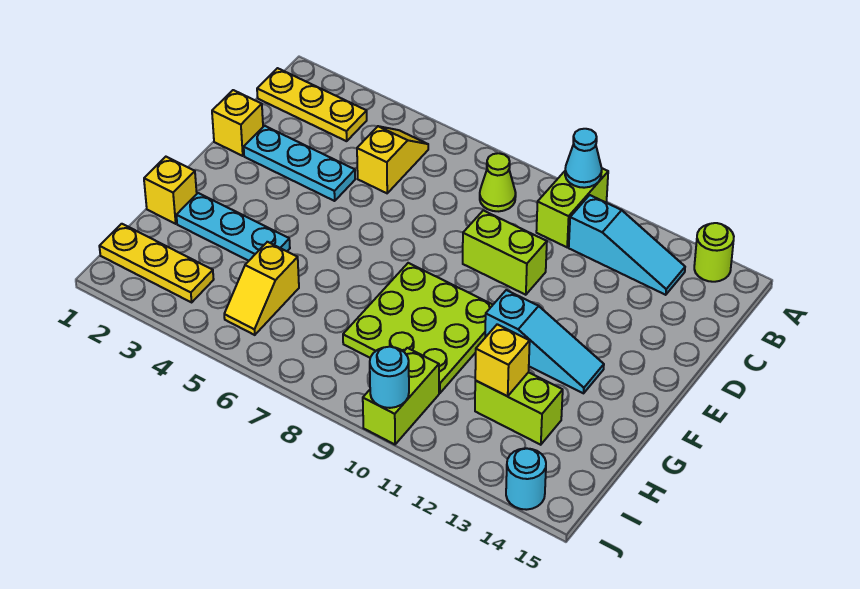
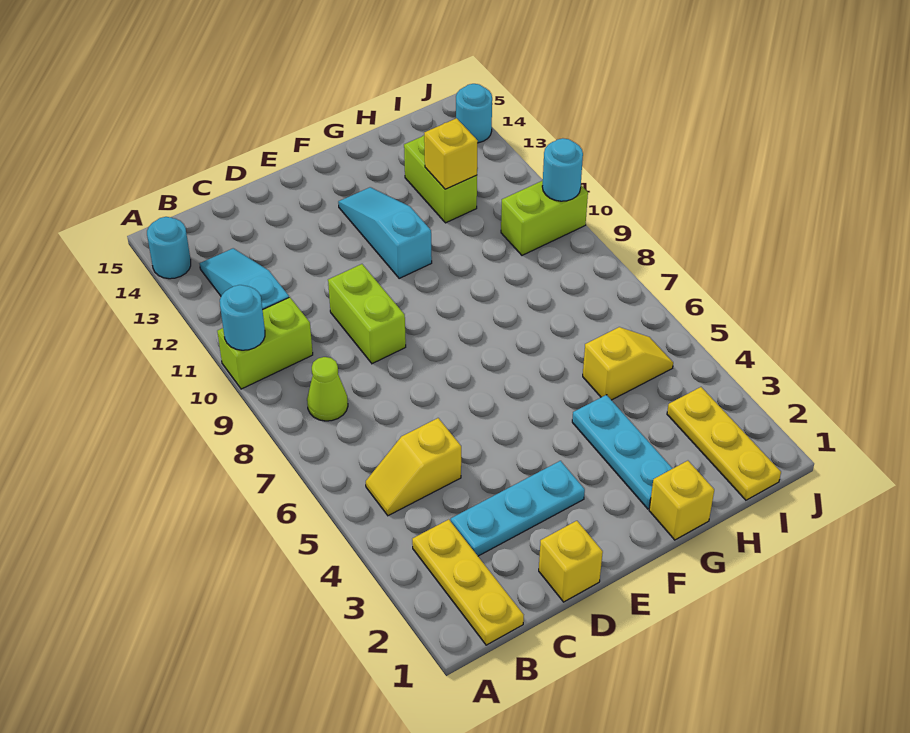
cyan 1x1 cone [565,129,602,188] -> cyan 1x1 round brick [220,285,265,350]
lime 1x1 round brick [694,223,734,282] -> cyan 1x1 round brick [147,217,191,279]
cyan 1x3 plate [244,126,355,201] -> cyan 1x3 plate turned to [451,461,585,556]
lime 3x3 plate [343,263,493,393] -> none

